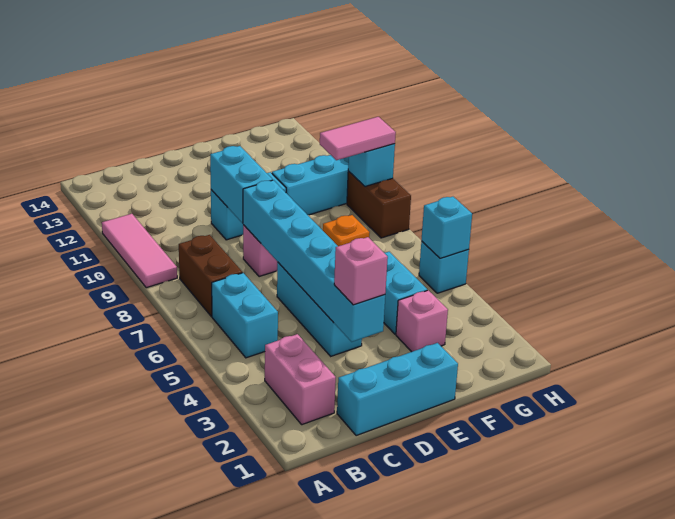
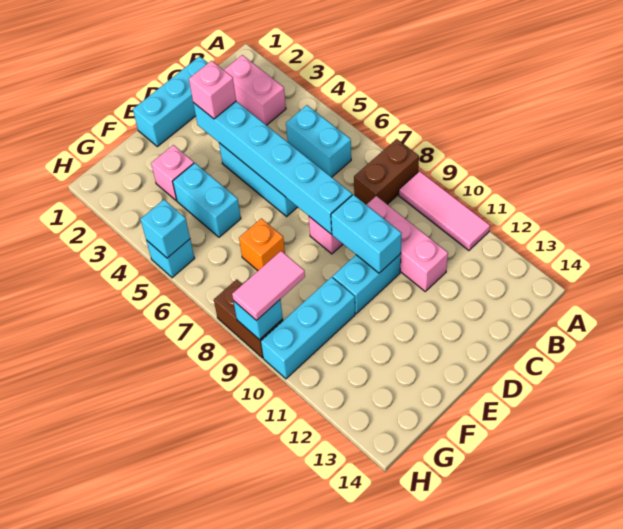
brown 1x2 brick [179,235,242,317] -> brown 1x2 brick turned to [354,139,419,205]
none -> pink 1x3 brick [367,196,448,291]

